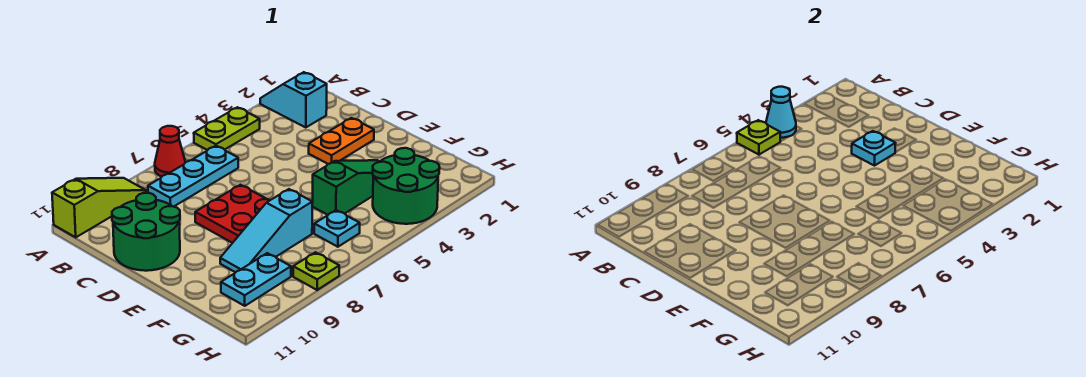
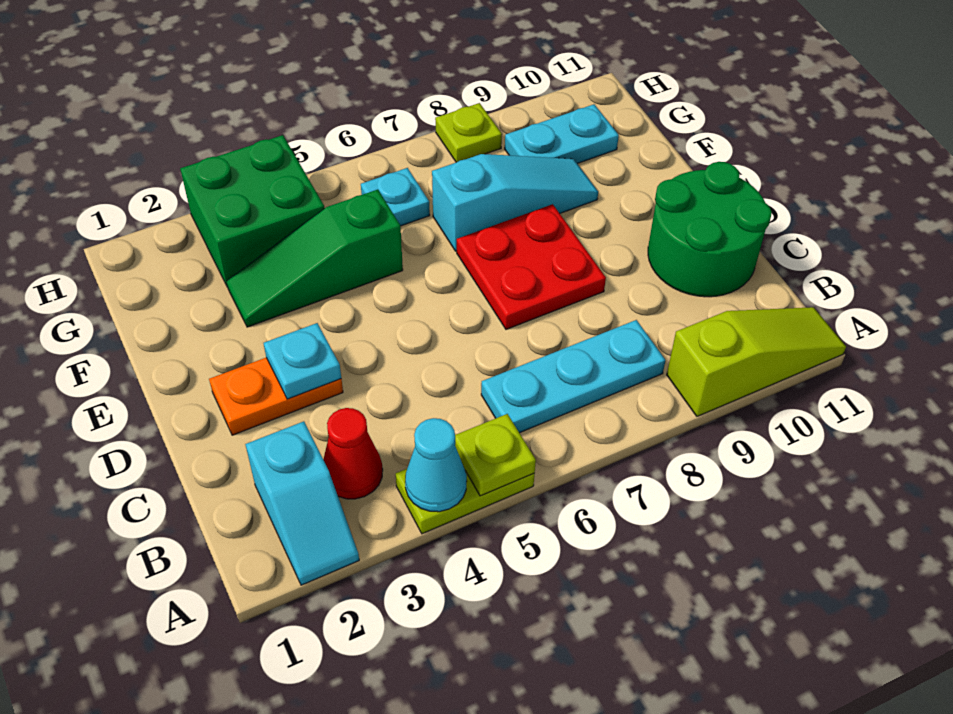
red 1x1 cone [155,126,186,177] -> red 1x1 cone moved to [323,408,383,499]
lime 1x3 slope [52,178,146,237] -> lime 1x3 slope turned to [667,307,846,416]
green 2x2 round brick [373,148,440,224] -> green 2x2 brick [180,135,324,287]

